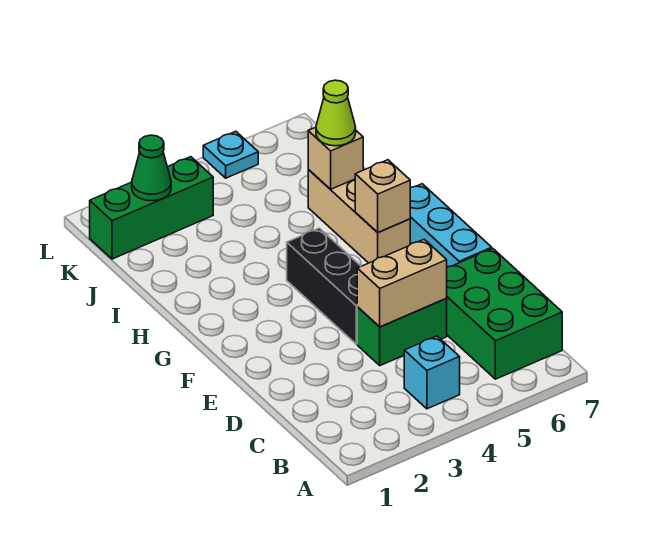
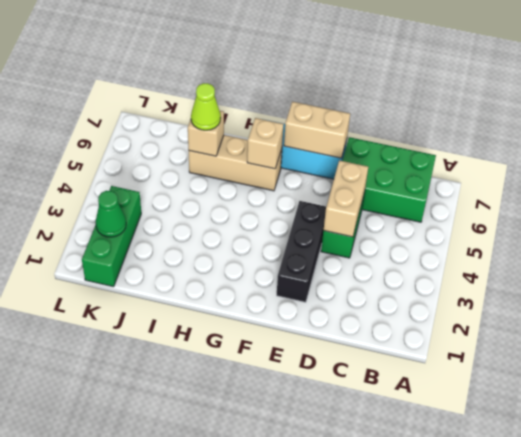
cyan 1x1 brick [404,336,460,409] -> none
black 1x3 brick [287,228,361,344] -> black 1x3 brick turned to [277,201,326,302]
none -> tan 1x2 brick [284,102,350,158]
cyan 1x1 plate [203,131,258,178] -> none

